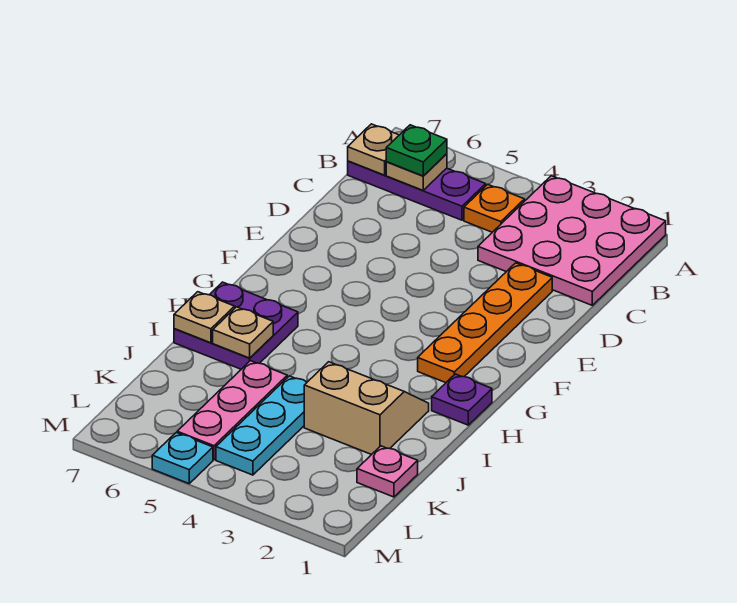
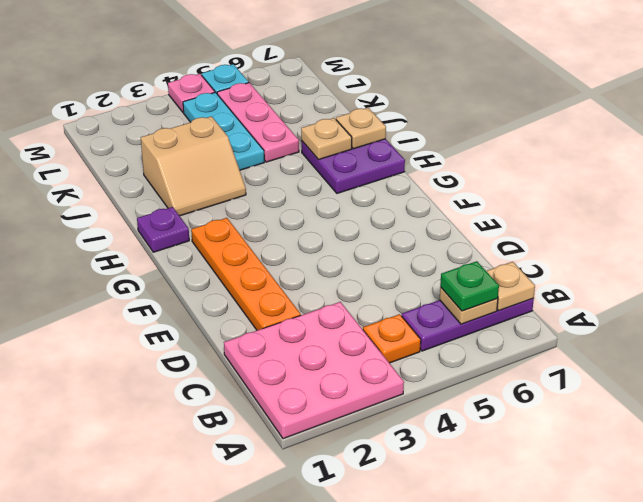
pink 1x1 plate [357,446,418,497] -> pink 1x1 plate moved to [168,74,215,113]

